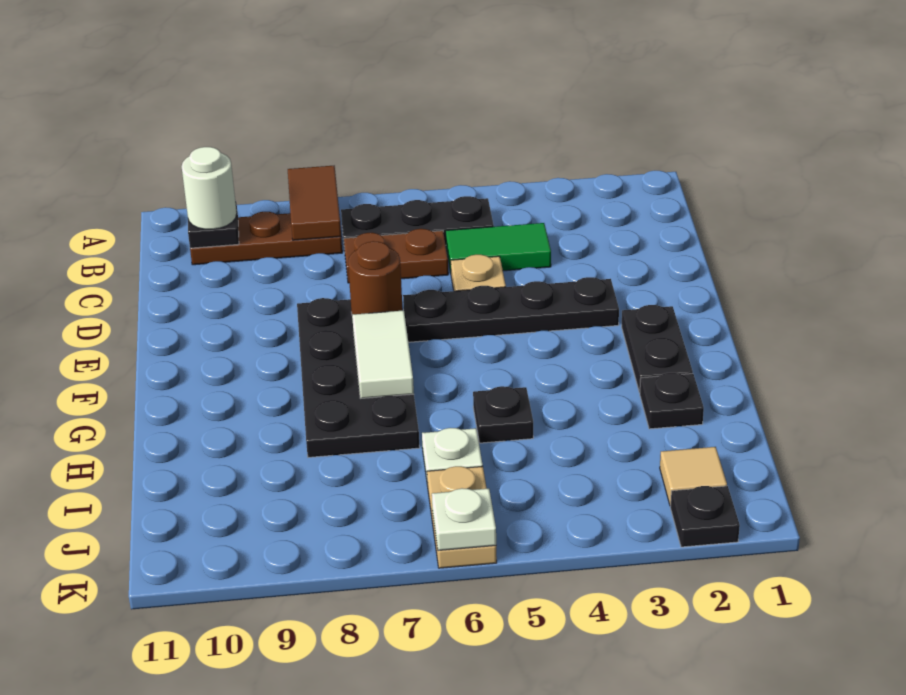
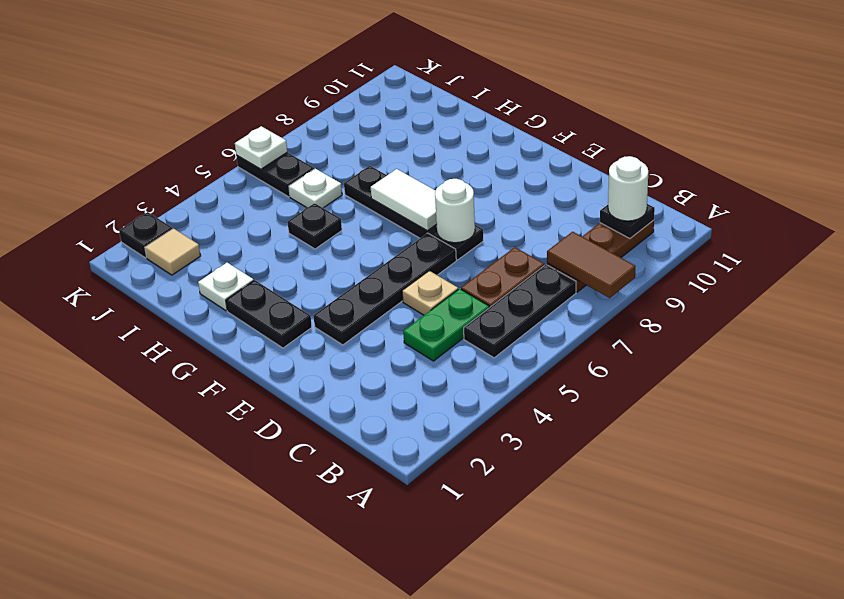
green 1x2 tile [446,223,551,272] -> green 1x2 plate [403,289,489,361]
black 2x4 plate [297,298,420,457] -> black 1x4 plate [344,166,483,260]
brown 1x1 round brick [348,241,403,315] -> white 1x1 round brick [435,179,475,243]
black 1x1 plate [640,373,704,429] -> white 1x1 plate [198,263,254,311]
tan 1x2 plate [427,466,497,568] -> black 1x2 plate [236,152,314,197]

